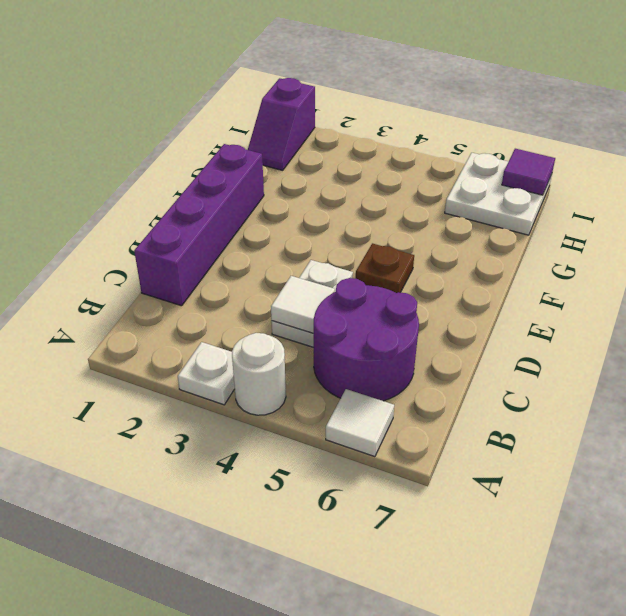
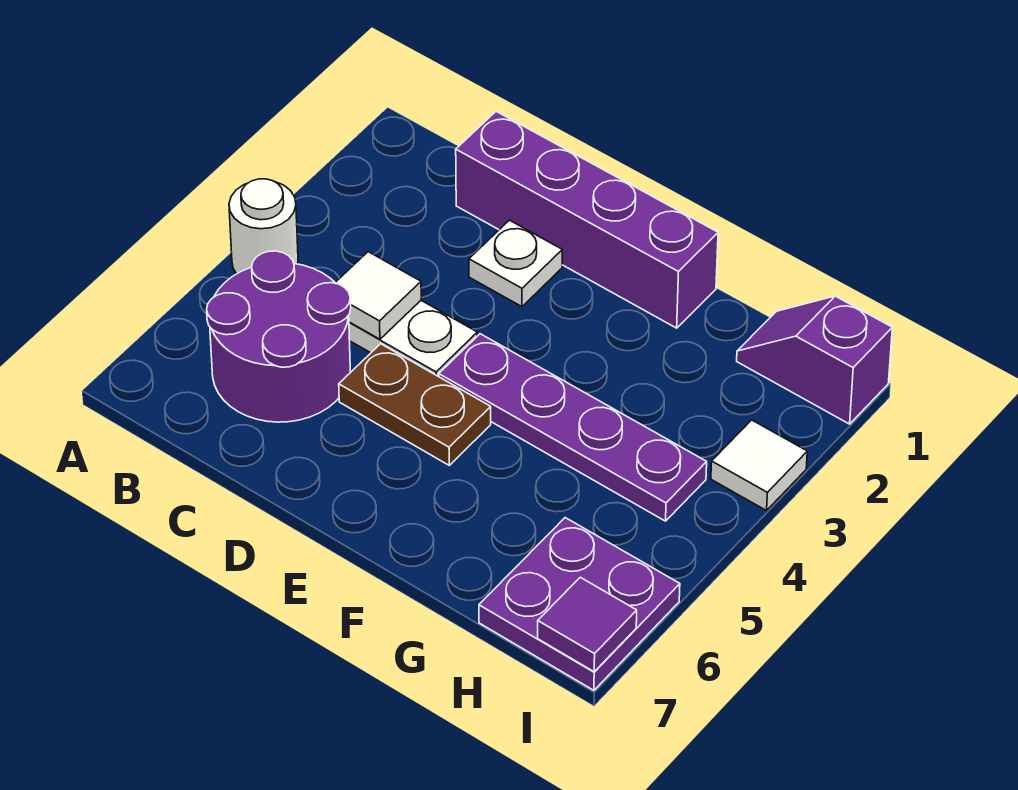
white 1x1 plate [178,342,235,405] -> white 1x1 plate moved to [469,220,562,307]
white 1x1 tile [326,389,394,457] -> white 1x1 tile moved to [711,420,807,511]
none -> purple 1x4 plate [439,334,707,521]
brown 1x1 plate [356,243,414,293] -> brown 1x2 plate [339,344,491,465]
white 2x2 plate [445,153,552,235] -> purple 2x2 plate [479,518,680,690]

